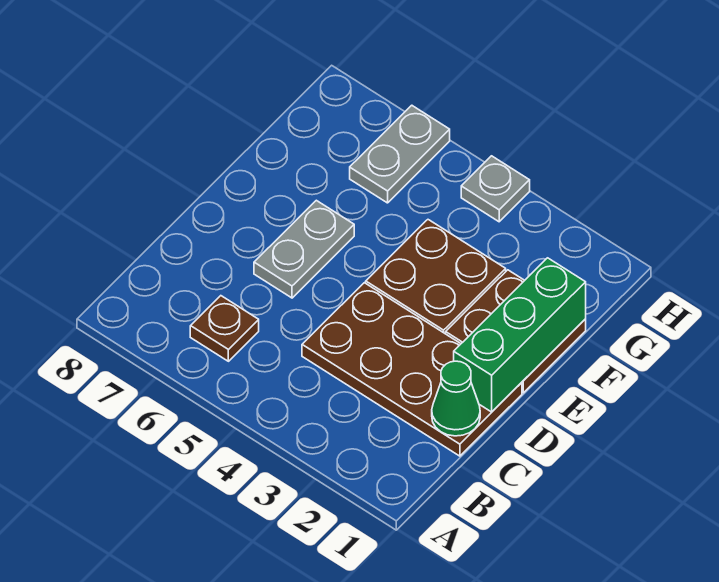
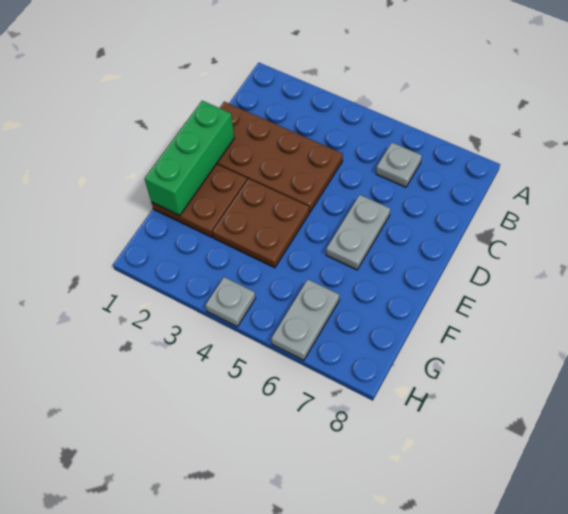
brown 1x1 plate [190,296,259,361] -> grey 1x1 plate [376,143,422,187]
green 1x1 cone [432,361,480,436] -> none

